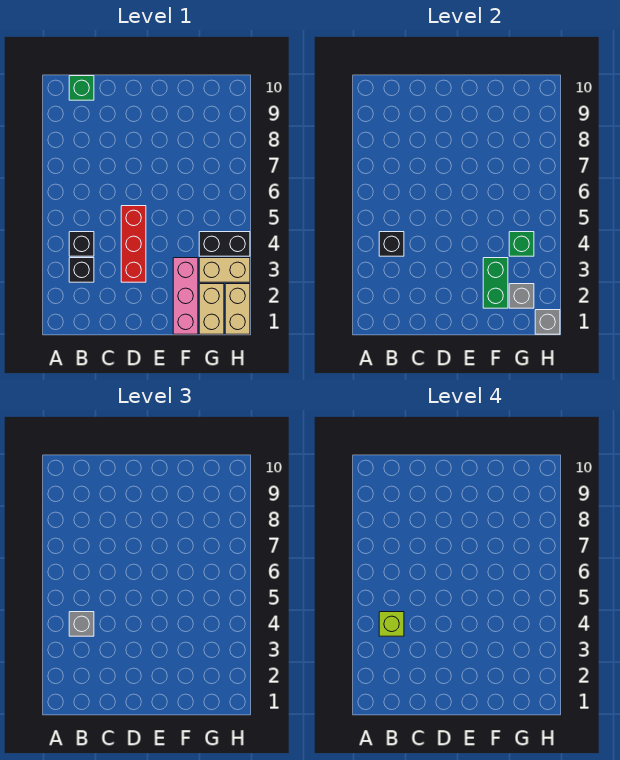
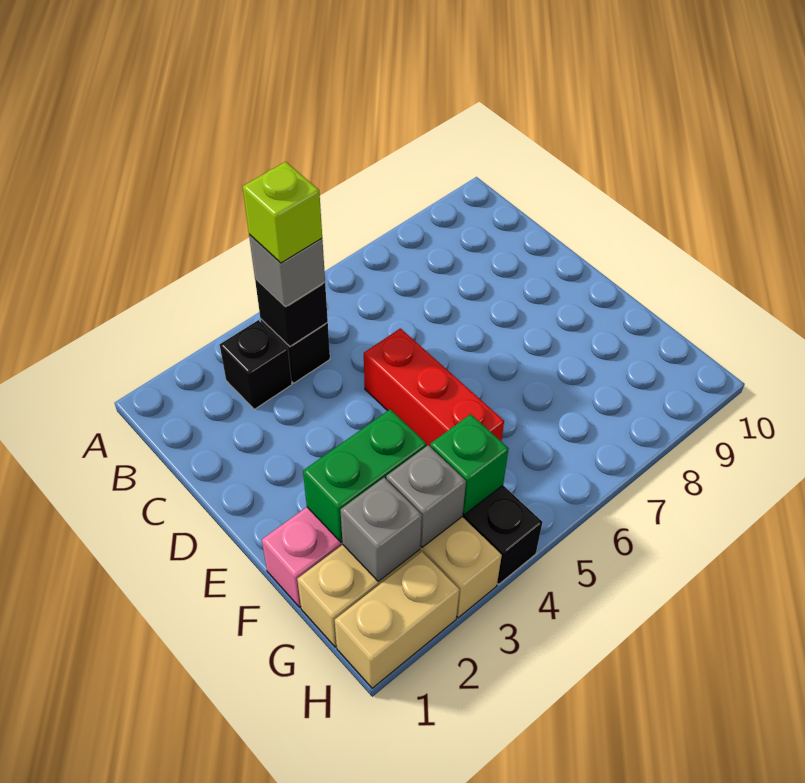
green 1x1 brick [69,76,94,100] -> none
red 1x3 brick [121,206,146,282] -> red 1x3 brick turned to [364,328,504,446]
grey 1x1 brick [535,310,560,334] -> grey 1x1 brick moved to [386,445,466,547]

